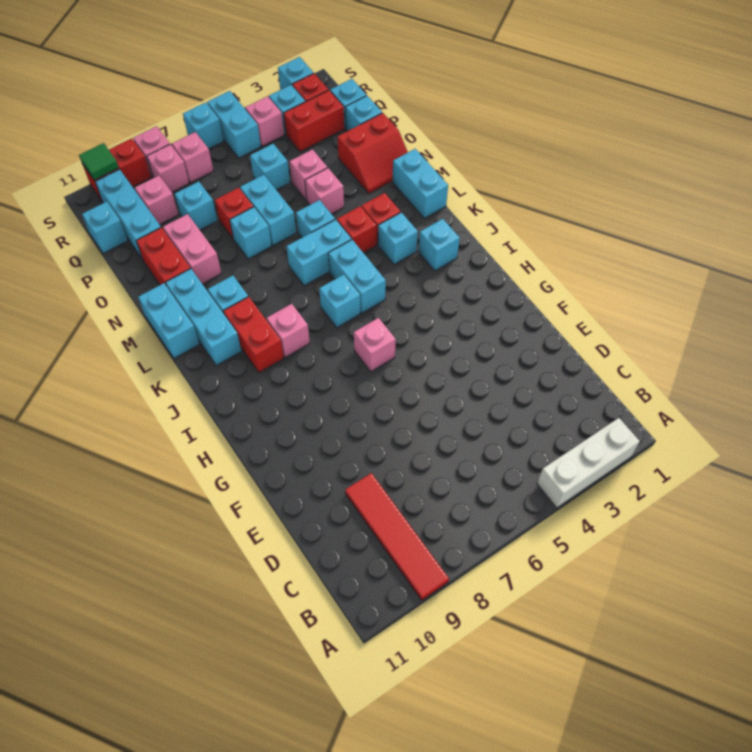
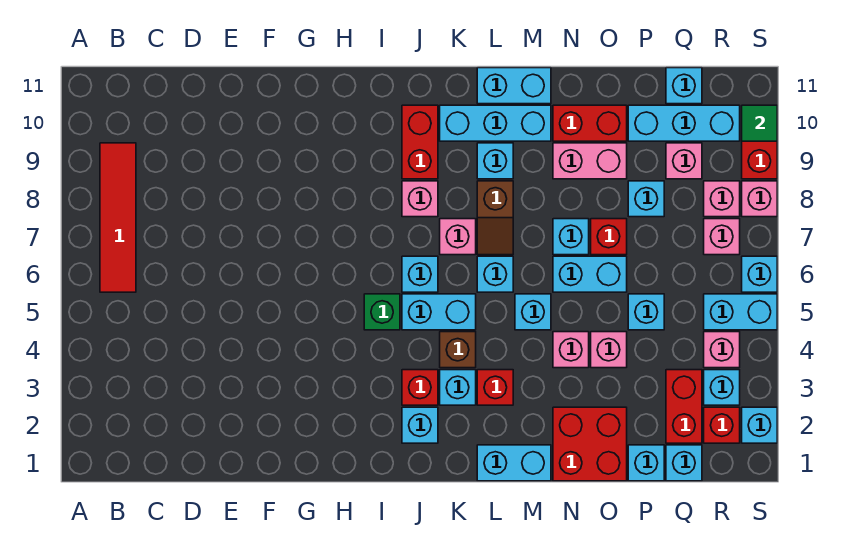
white 1x3 brick [537,418,640,508] -> none
red 1x4 tile [345,473,449,600] -> red 1x4 tile turned to [100,143,136,292]
pink 1x1 brick [354,318,396,372] -> pink 1x1 brick moved to [440,219,476,255]
none -> green 1x1 brick [364,294,400,330]
red 1x2 brick [224,297,284,373] -> red 1x2 brick turned to [402,105,438,179]
none -> brown 1x1 brick [440,332,476,368]
red 1x1 brick [337,206,376,253] -> red 1x1 brick moved to [402,370,438,405]
cyan 1x2 brick [287,220,351,286] -> cyan 1x1 brick [477,256,513,292]
none -> brown 1x2 slope [477,181,513,255]
red 2x2 slope [338,113,408,193] -> red 2x2 brick [553,407,627,481]

